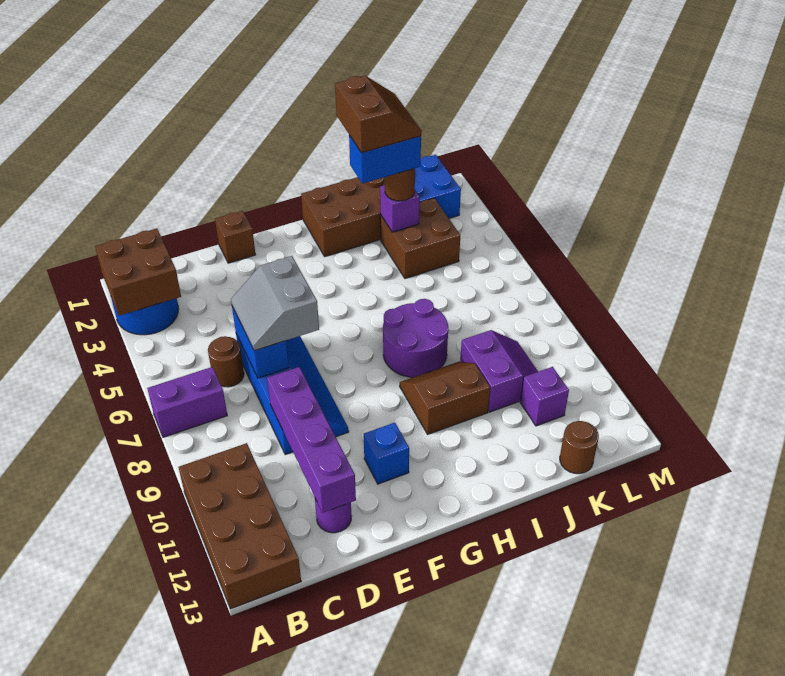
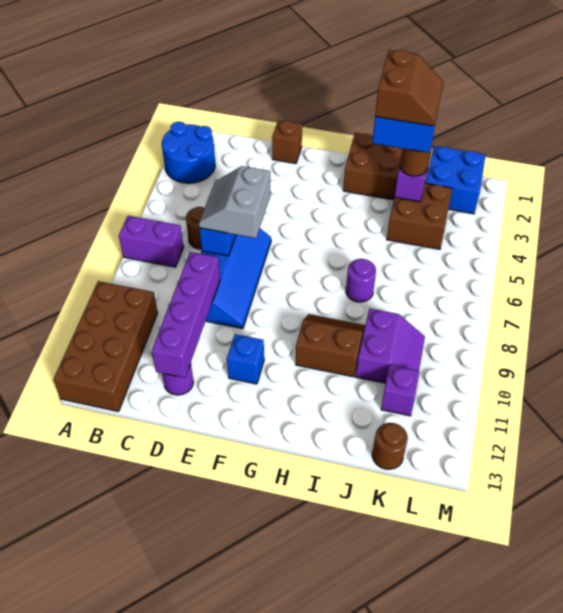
brown 2x2 brick [95,228,181,316] -> none
purple 2x2 round brick [383,299,448,377] -> purple 1x1 round brick [346,259,376,302]

